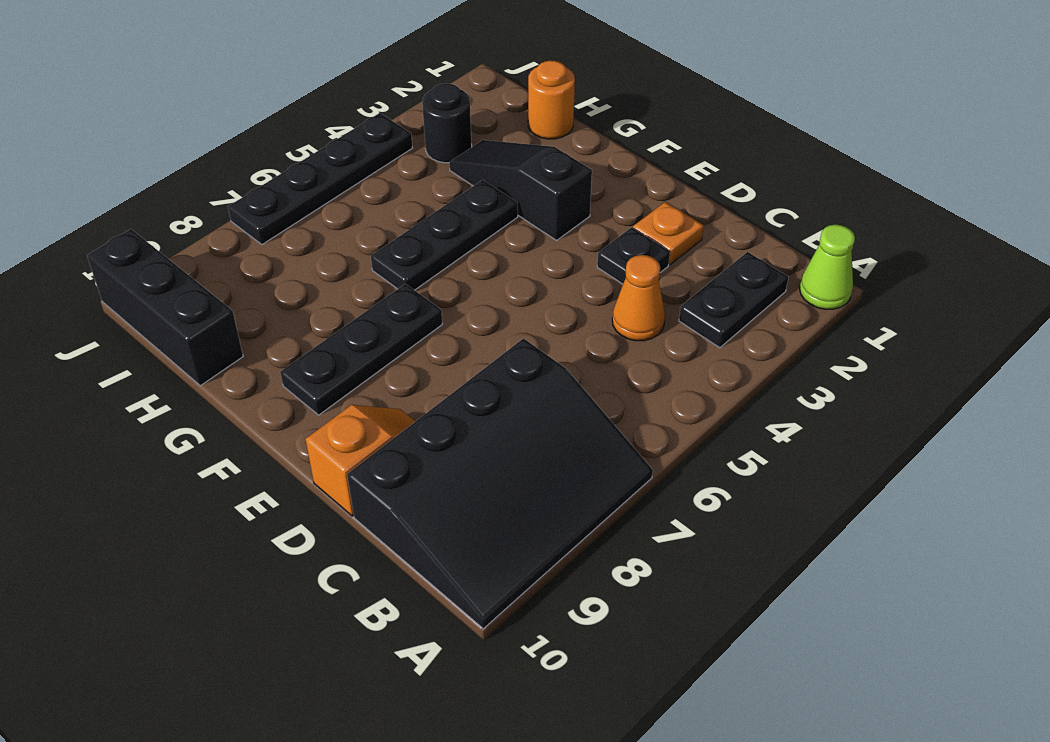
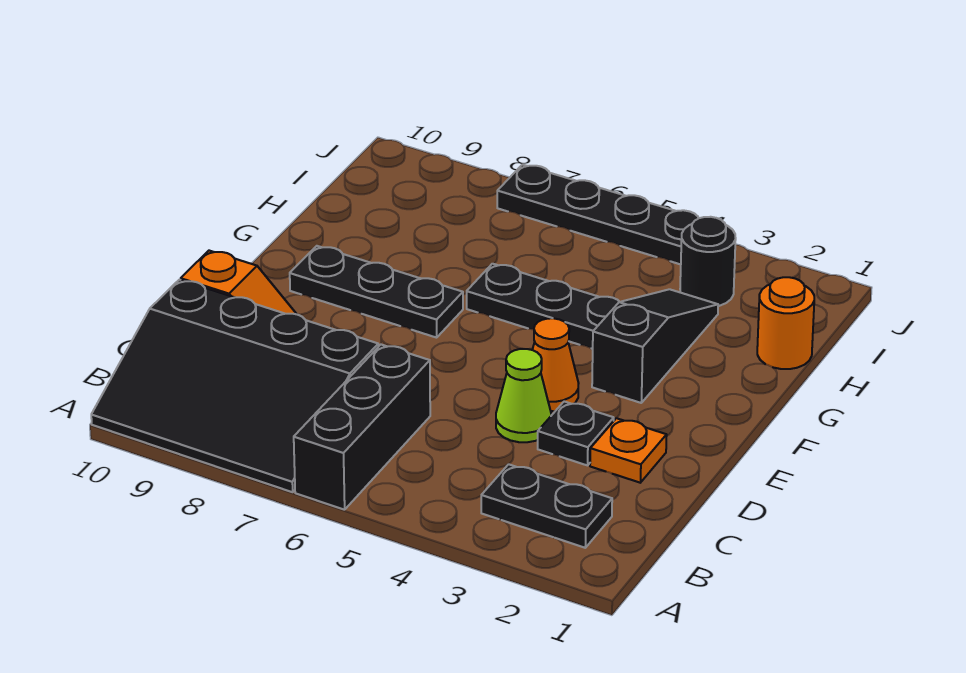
lime 1x1 cone [800,225,855,309] -> lime 1x1 cone moved to [496,349,551,442]
orange 1x1 cone [612,255,665,341] -> orange 1x1 cone moved to [533,318,579,411]
black 1x3 brick [87,229,243,386] -> black 1x3 brick moved to [294,345,430,510]

